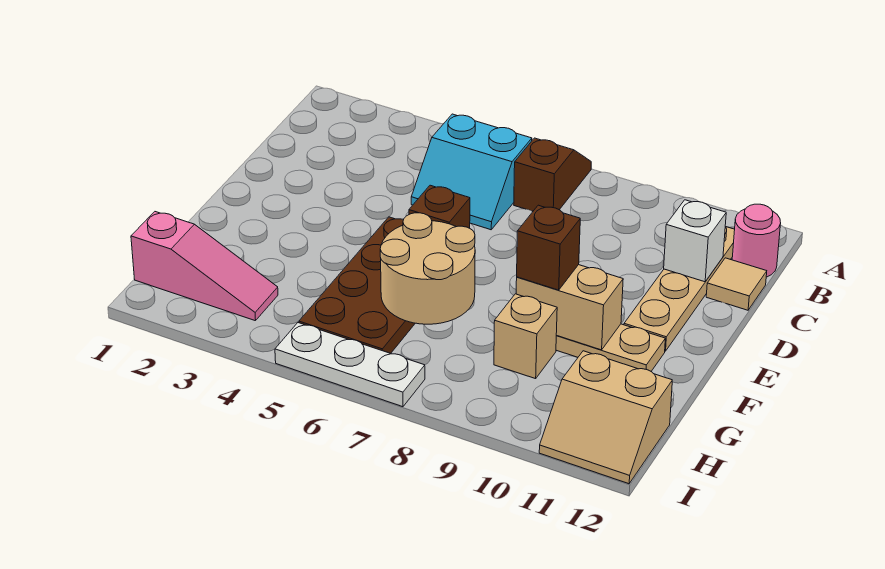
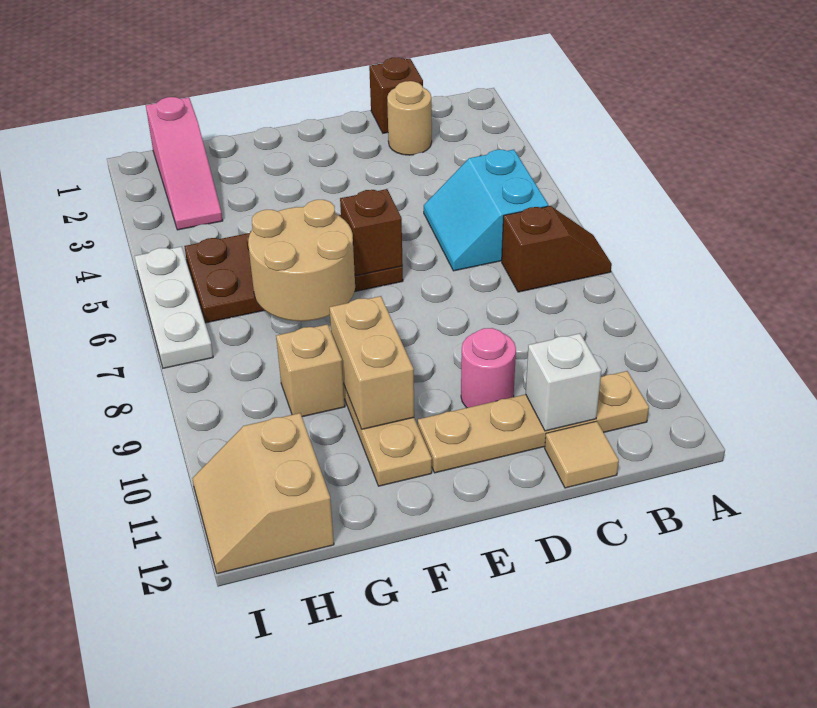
pink 1x1 round brick [732,204,781,277] -> pink 1x1 round brick moved to [461,328,516,408]
none -> tan 1x1 round brick [387,81,432,155]
brown 1x1 brick [517,205,580,290] -> brown 1x1 brick moved to [369,57,423,133]

